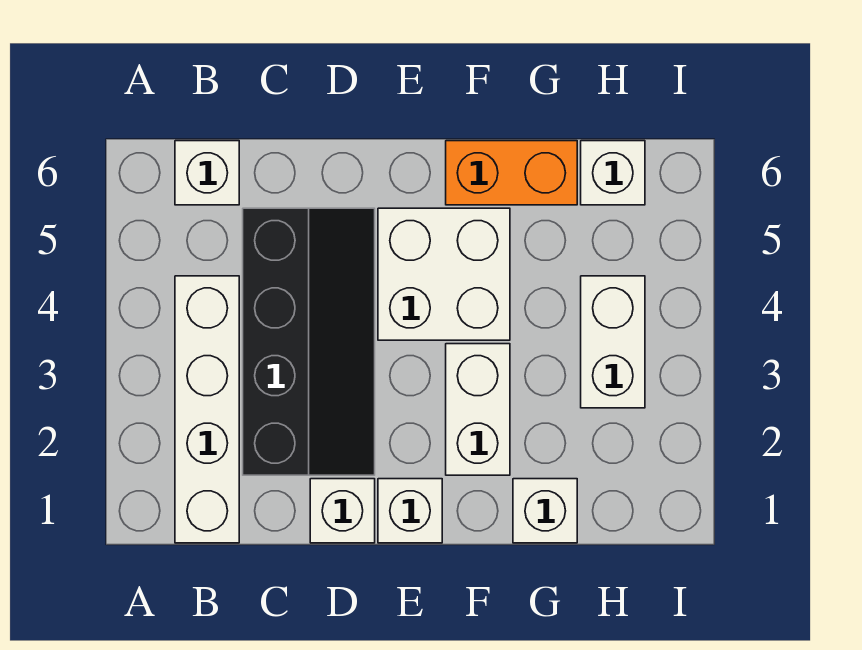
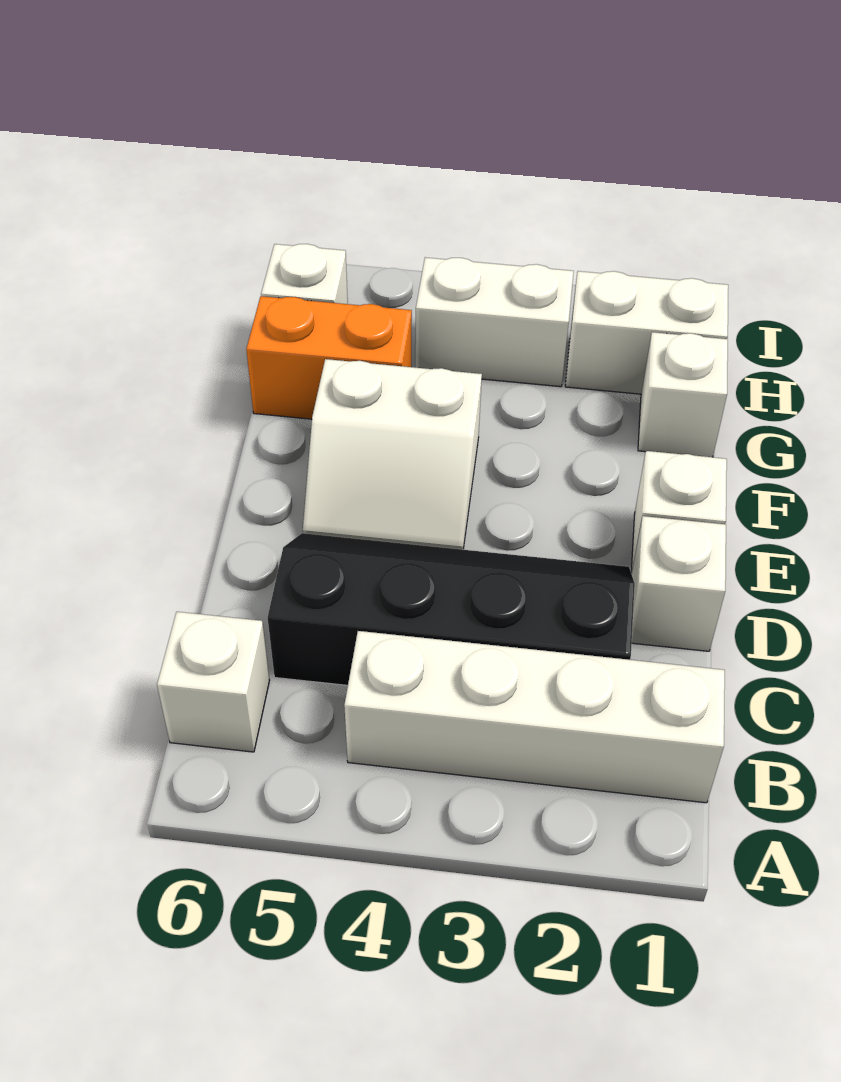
white 2x2 brick [378,208,510,340] -> white 2x2 slope [303,359,482,550]
white 1x2 brick [446,344,510,475] -> white 1x2 brick moved to [565,271,728,394]
orange 1x2 brick [446,141,577,205] -> orange 1x2 brick turned to [246,296,412,419]

